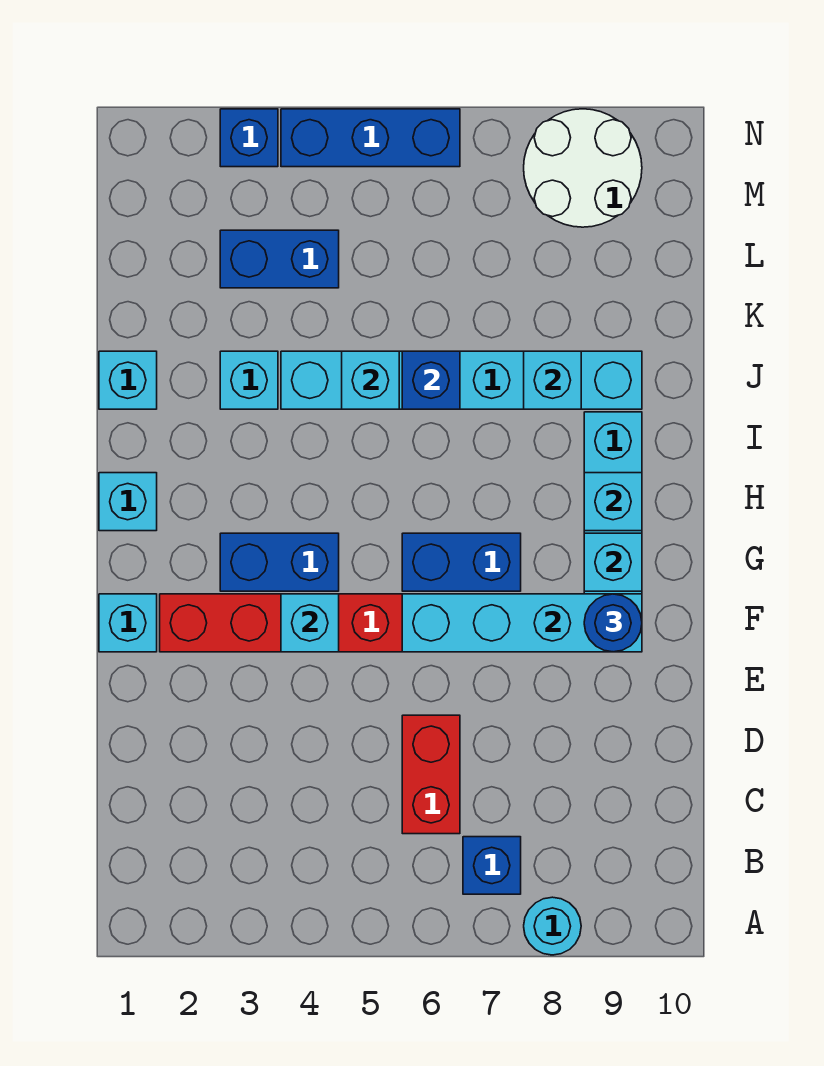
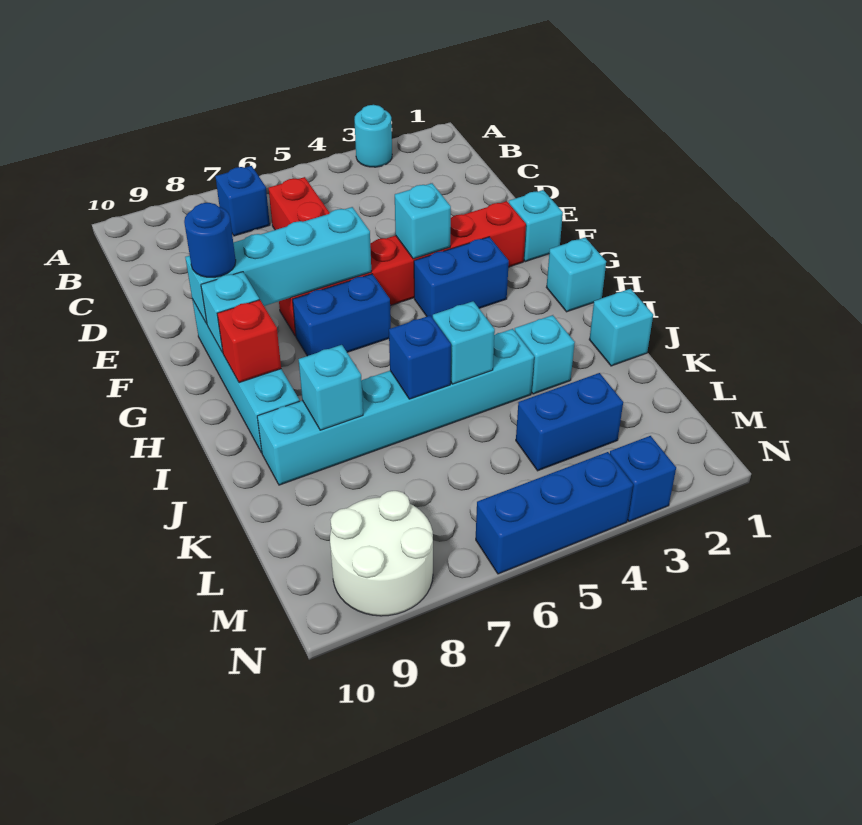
cyan 1x1 round brick [524,897,581,955] -> cyan 1x1 round brick moved to [355,105,392,167]
cyan 1x1 brick [584,473,642,531] -> red 1x1 brick [217,300,281,383]

